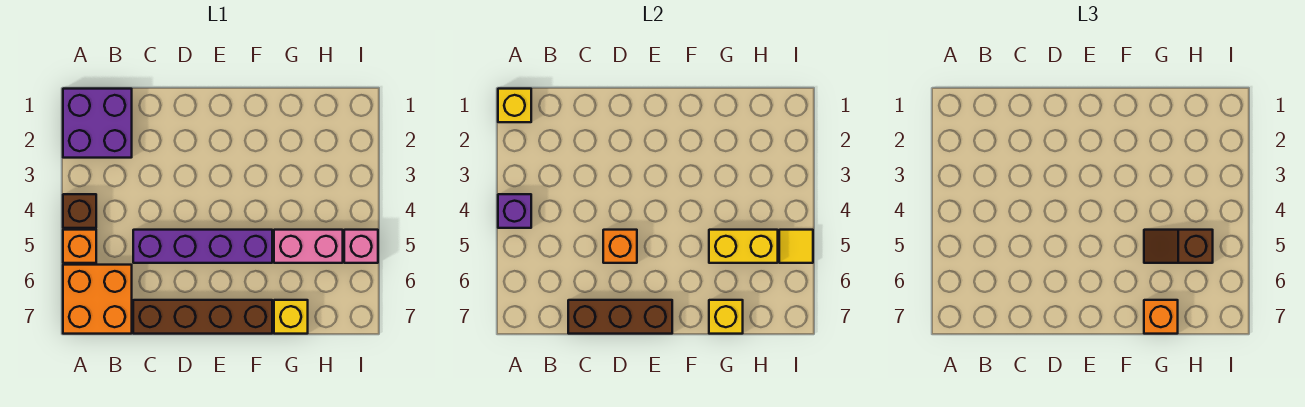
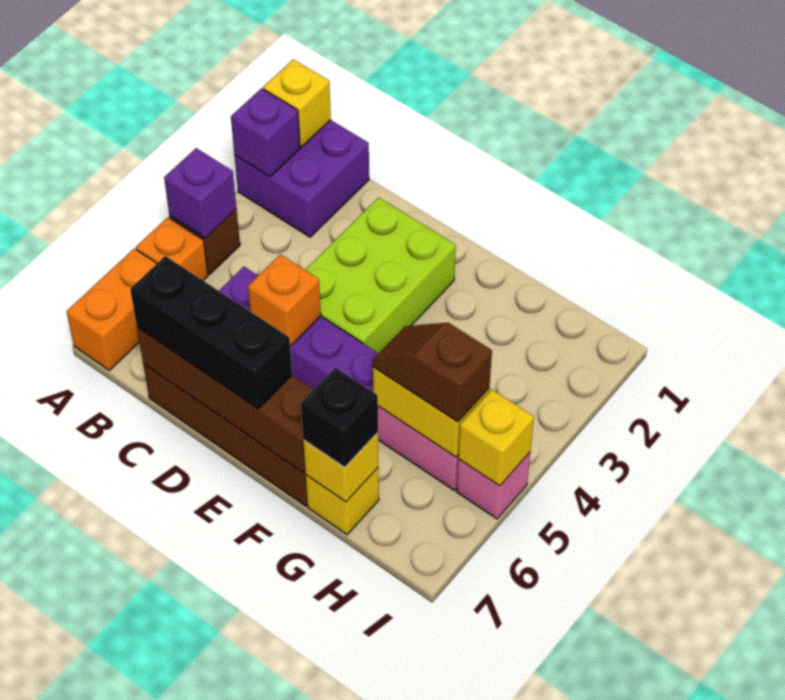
none -> purple 1x1 brick [231,88,300,177]
orange 2x2 brick [63,265,132,334] -> orange 1x2 brick [66,248,157,370]
brown 1x3 brick [568,300,672,334] -> brown 1x4 brick [137,327,314,473]
none -> black 1x3 brick [130,256,292,409]
none -> lime 2x3 brick [305,197,456,353]
orange 1x1 brick [1144,300,1178,334] -> black 1x1 brick [301,368,378,467]
yellow 1x1 tile [779,230,813,263] -> yellow 1x1 brick [458,389,534,486]

